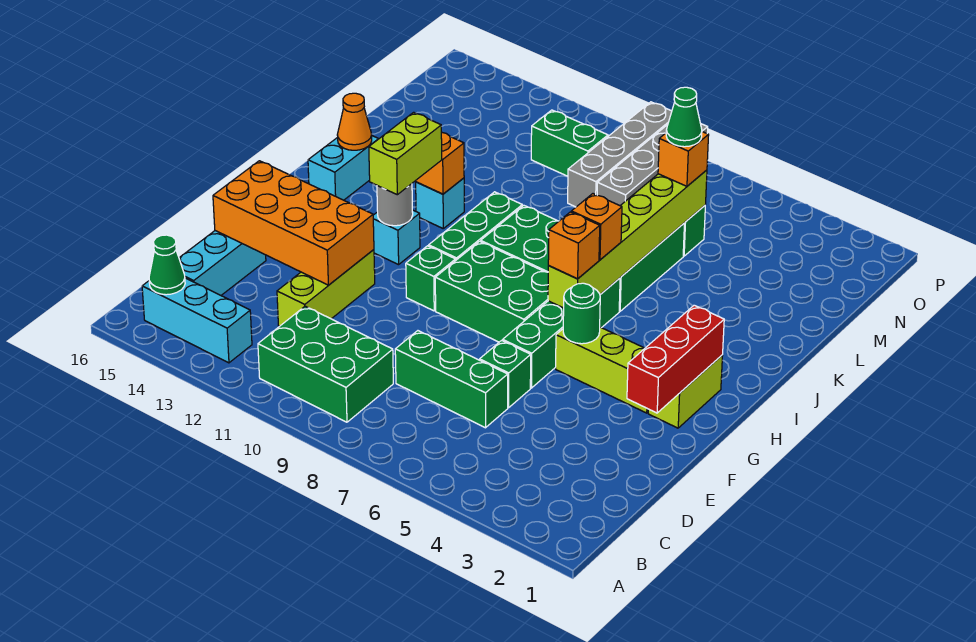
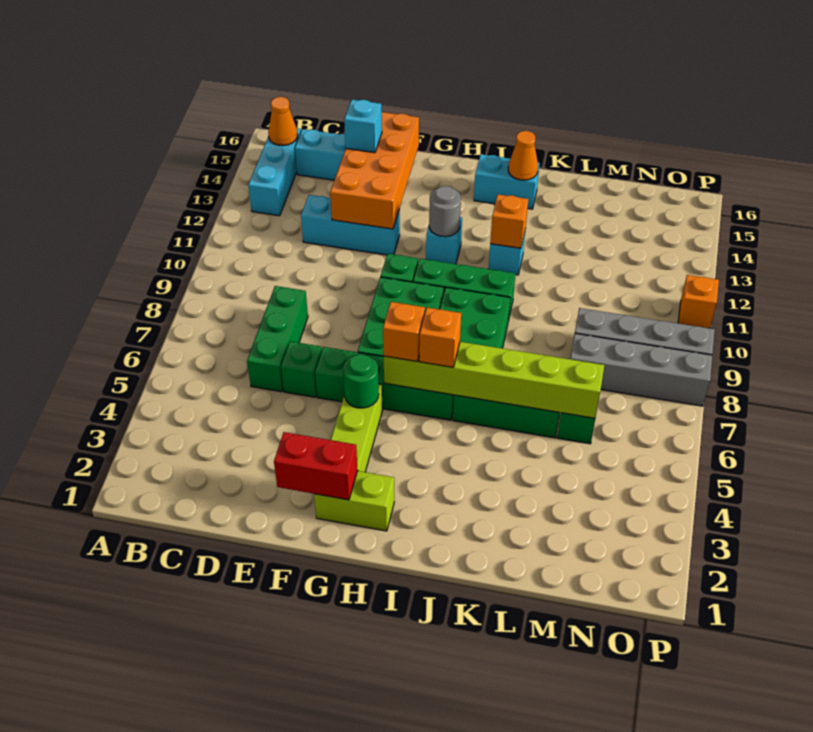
green 2x3 brick [258,306,393,422] -> none
green 1x1 cone [149,235,185,295] -> orange 1x1 cone [268,97,298,146]
lime 1x3 brick [277,250,375,326] -> cyan 1x3 brick [301,195,400,255]
none -> cyan 1x1 brick [344,100,382,153]
red 1x3 brick [627,305,724,413] -> red 1x2 brick [274,432,357,500]
lime 1x2 brick [369,112,442,195] -> none
orange 1x1 brick [658,132,709,186] -> orange 1x1 brick moved to [678,275,719,328]
green 1x1 cone [666,87,702,147] -> none
green 1x2 brick [531,110,608,176] -> none

